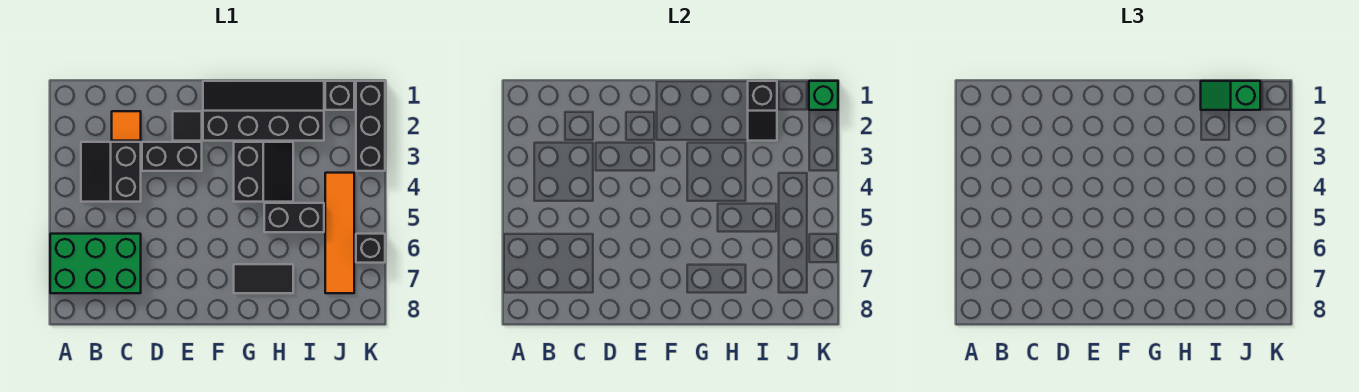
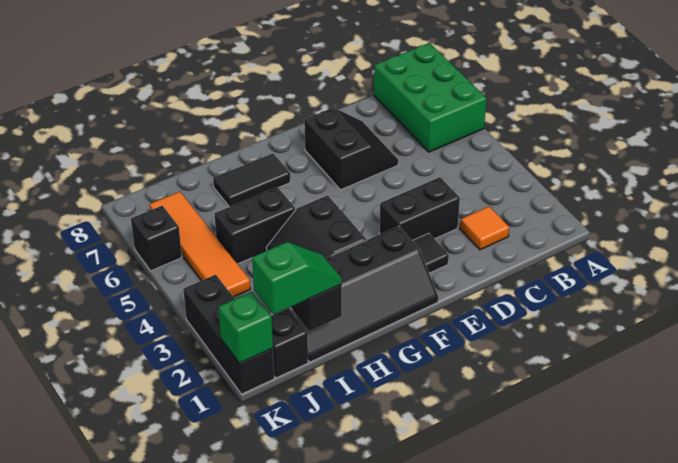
green 2x3 brick [50,234,141,293] -> green 2x3 brick turned to [374,43,487,152]
black 2x2 slope [81,142,141,202] -> black 2x2 slope moved to [304,108,398,190]

